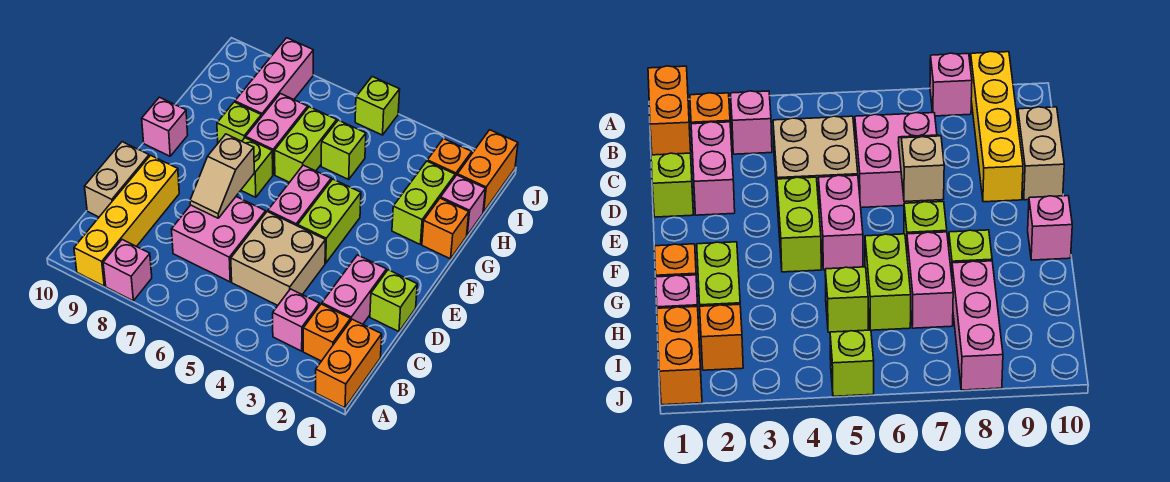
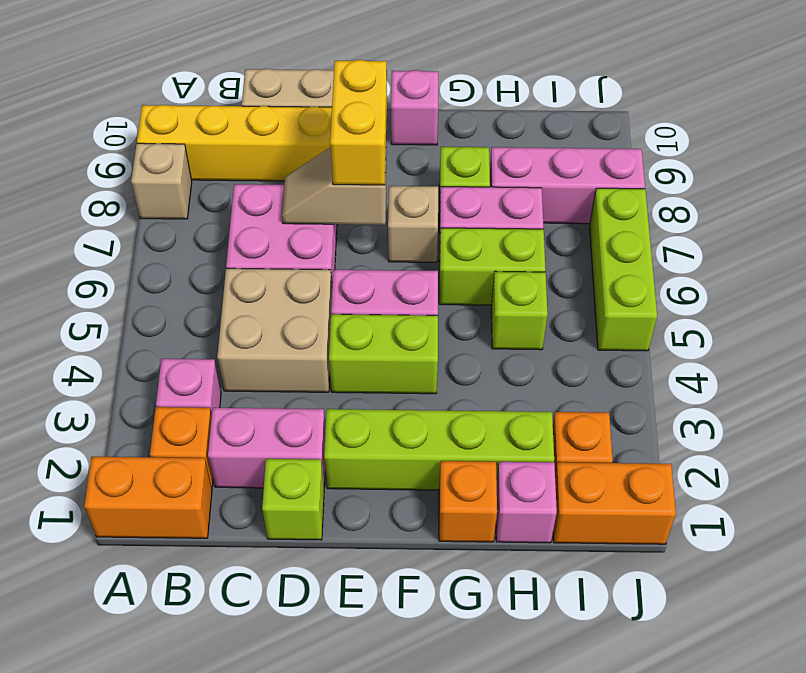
pink 1x1 brick [103,240,152,301] -> tan 1x1 brick [131,143,192,219]
none -> yellow 1x2 brick [330,60,387,185]
lime 1x1 brick [241,138,273,197] -> tan 1x1 brick [388,186,438,262]
lime 1x2 brick [392,161,455,244] -> lime 1x4 brick [324,409,554,490]
lime 1x1 brick [355,77,400,135] -> lime 1x3 brick [590,188,657,351]

